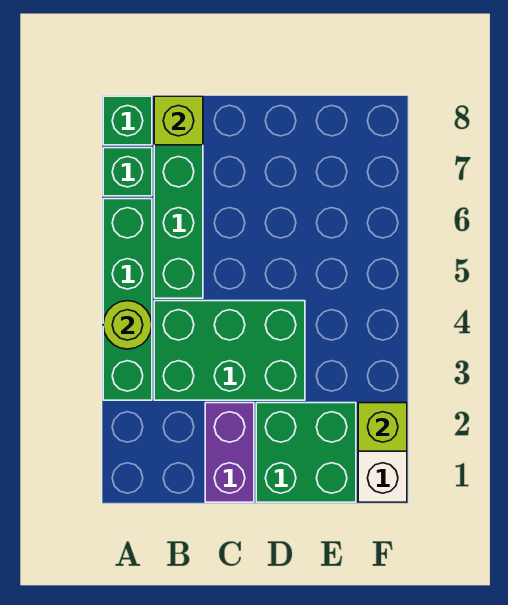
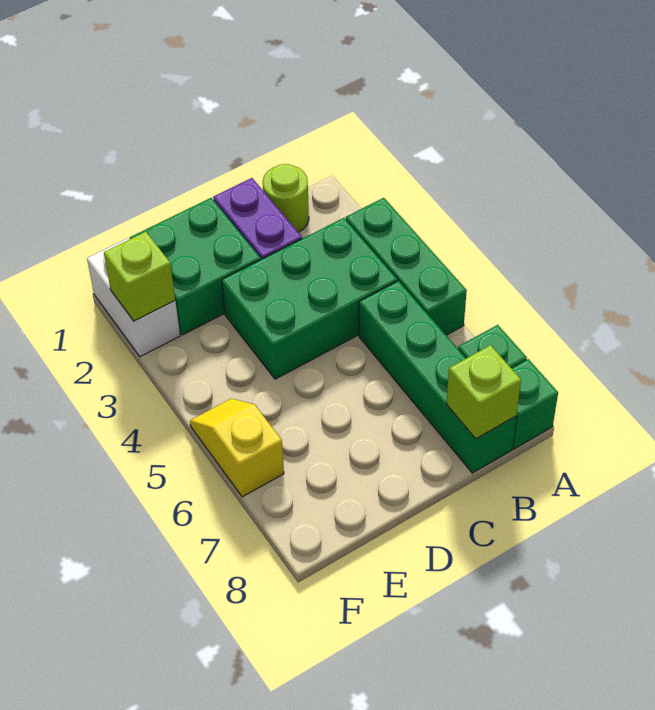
green 1x4 brick [103,199,152,400] -> green 1x3 brick [346,198,467,335]
lime 1x1 round brick [103,301,152,349] -> lime 1x1 round brick moved to [263,164,309,232]
none -> yellow 1x2 slope [190,399,284,497]

